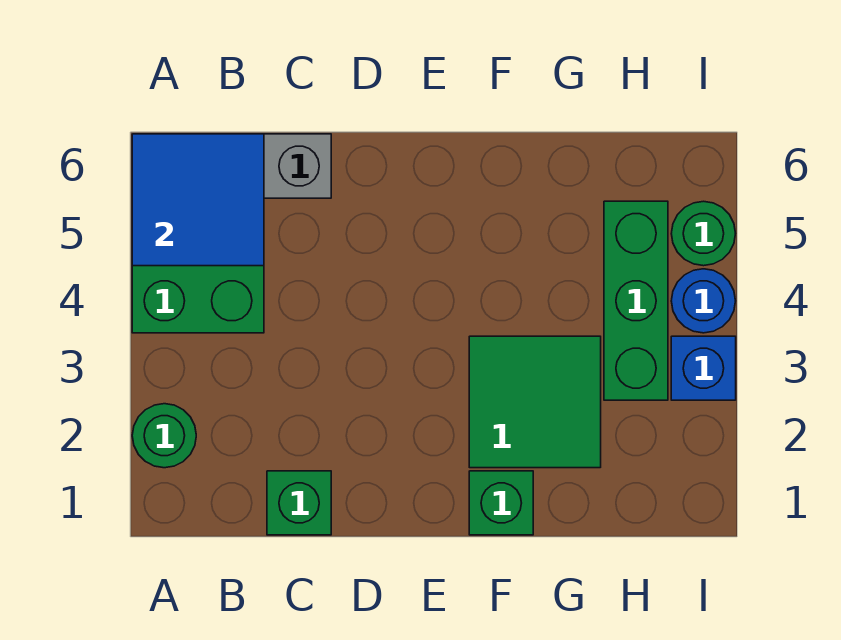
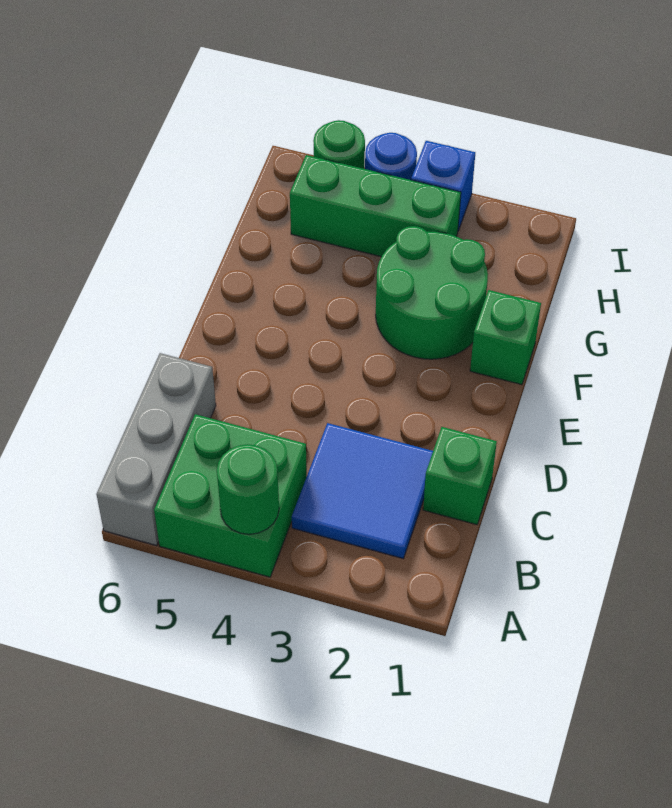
green 1x1 round brick [132,404,196,468] -> green 1x1 round brick moved to [217,444,279,534]
blue 2x2 tile [132,134,264,266] -> blue 2x2 tile moved to [292,423,433,558]
green 2x2 tile [469,336,601,468] -> green 2x2 round brick [376,226,488,359]

